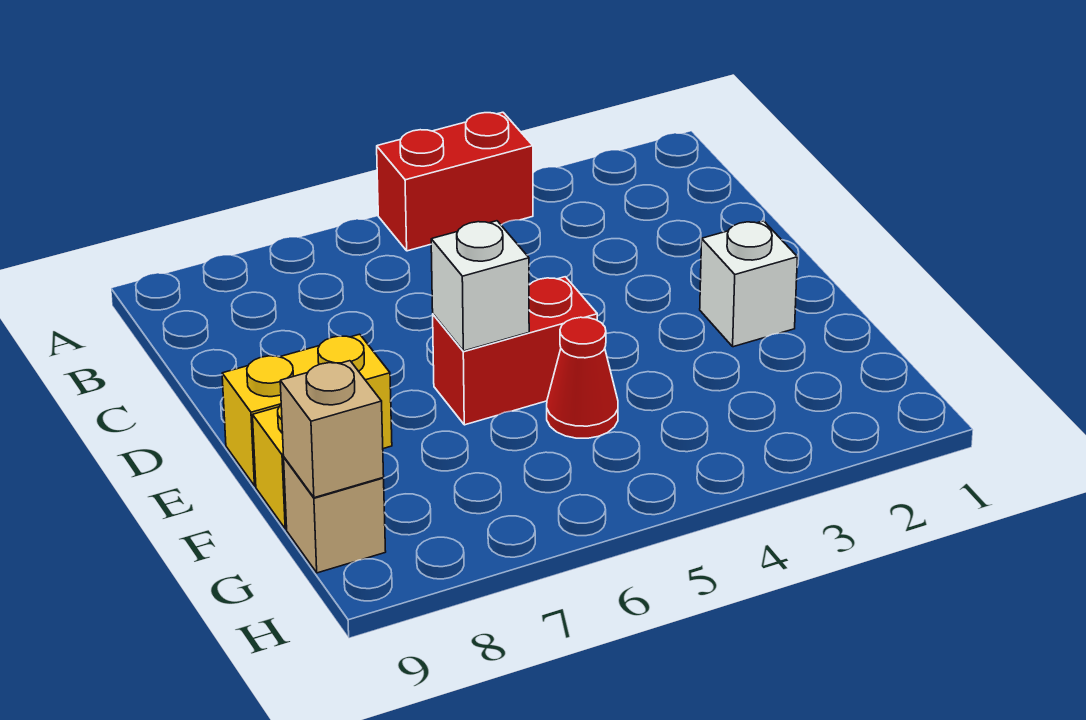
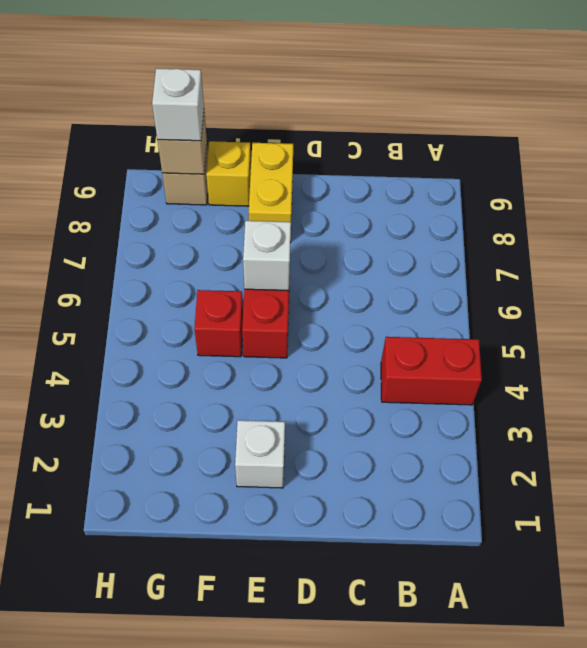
red 1x2 brick [377,112,533,251] -> red 1x2 brick turned to [381,337,482,405]
red 1x1 cone [547,317,618,438] -> red 1x1 brick [194,290,243,357]
none -> white 1x1 brick [152,68,204,141]

